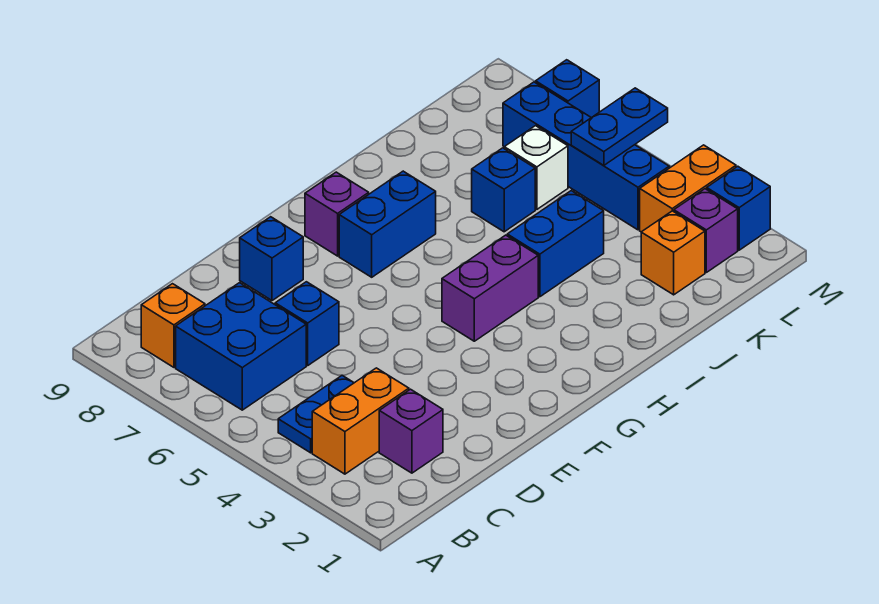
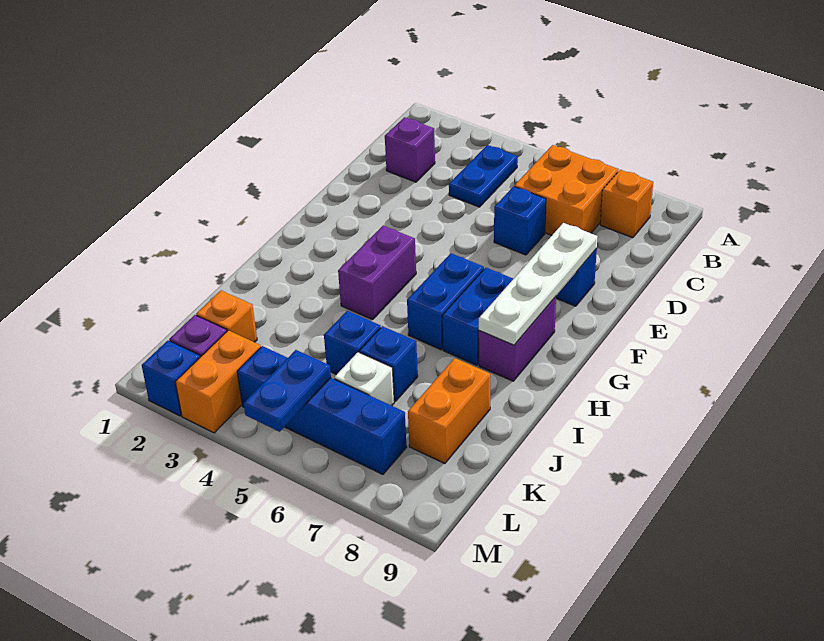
orange 1x2 brick [312,368,409,474] -> orange 1x2 brick moved to [408,358,490,464]
blue 2x2 brick [176,283,306,410] -> orange 2x2 brick [515,145,619,235]
none -> white 1x4 plate [479,223,598,345]
purple 1x1 brick [305,172,369,256] -> purple 1x2 brick [479,297,556,381]
blue 1x2 brick [507,191,604,297] -> blue 1x2 brick moved to [407,253,484,350]
blue 1x1 brick [536,60,599,118] -> blue 1x1 brick moved to [324,311,381,375]

